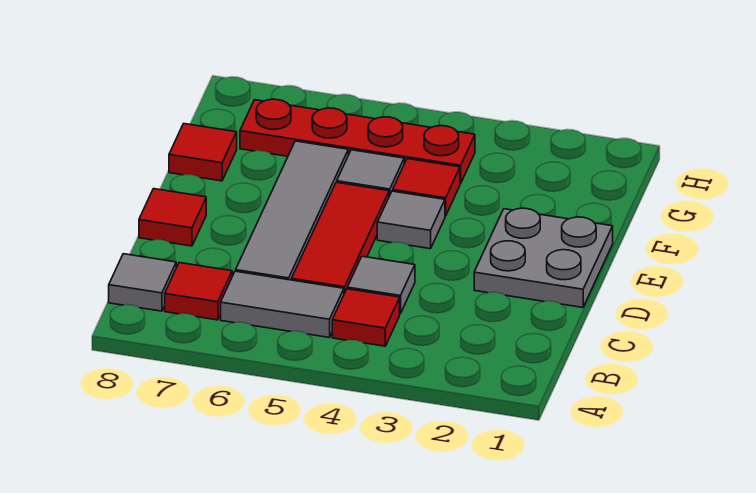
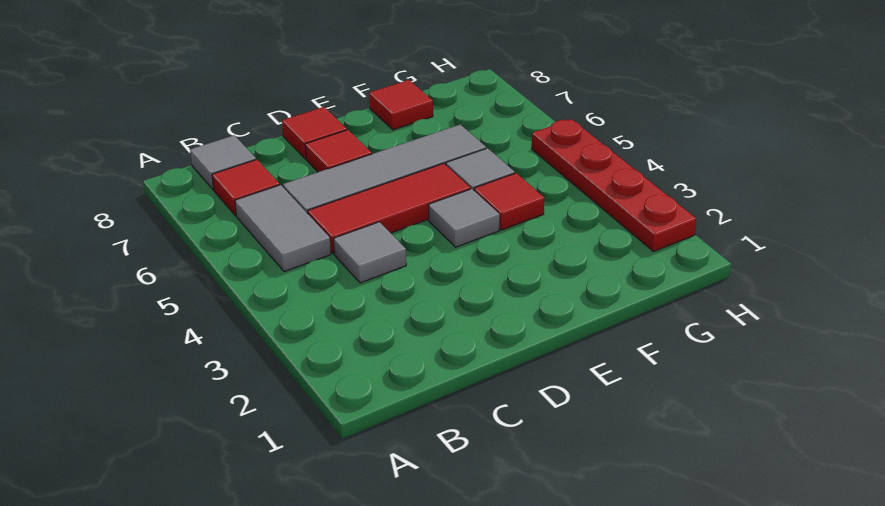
red 1x1 tile [332,289,400,346] -> red 1x1 tile moved to [305,130,372,172]
grey 2x2 plate [474,208,613,307] -> none
red 1x4 plate [240,99,475,184] -> red 1x4 plate moved to [532,119,696,251]

